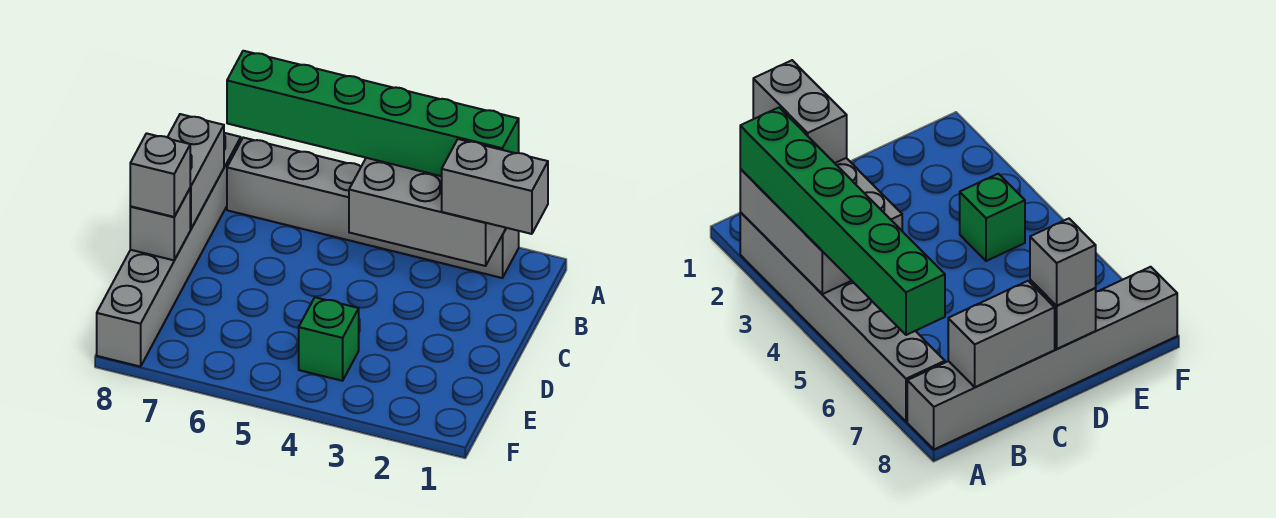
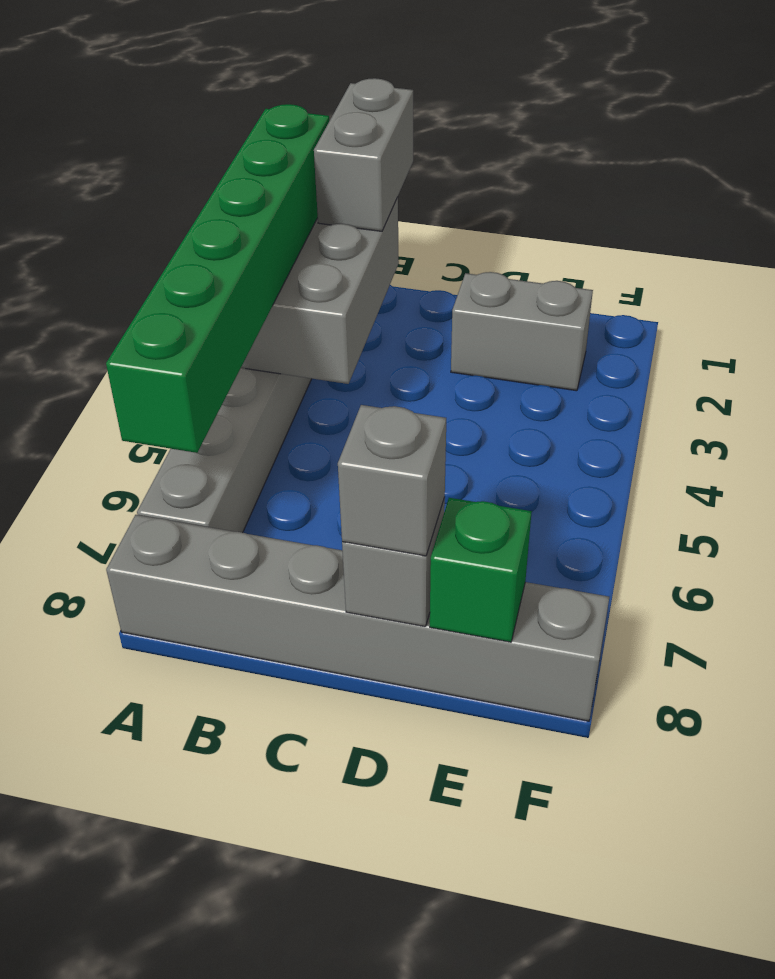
grey 1x2 brick [168,114,224,229] -> grey 1x2 brick moved to [451,272,593,391]
green 1x1 brick [299,297,359,381] -> green 1x1 brick moved to [430,498,532,642]

